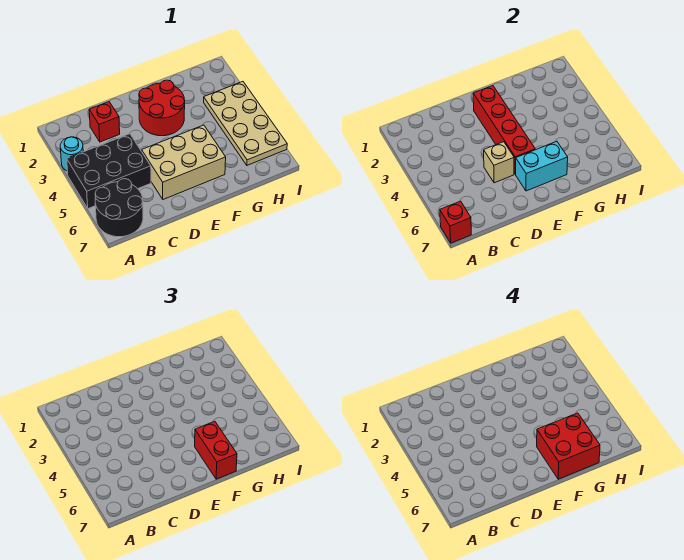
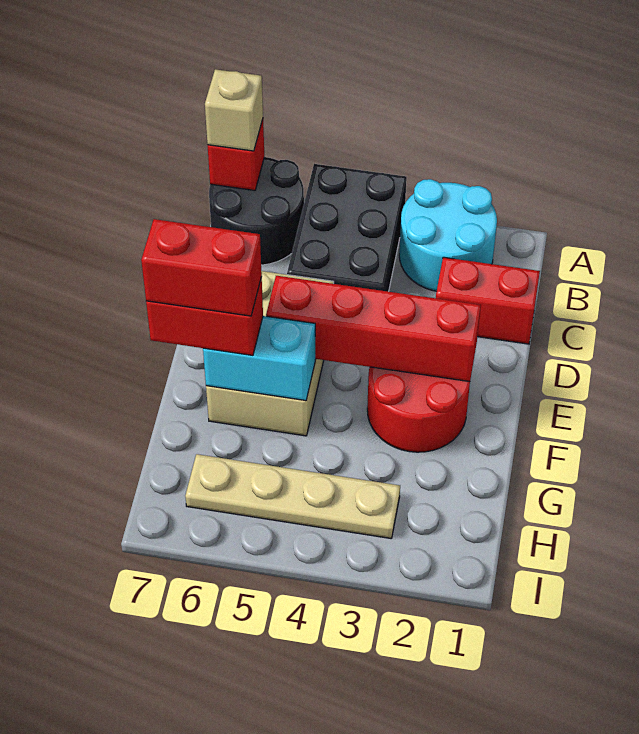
cyan 1x1 round brick [60,137,83,171] -> cyan 2x2 round brick [399,179,497,291]
red 1x1 brick [89,102,120,142] -> red 1x2 brick [436,257,540,344]
tan 1x1 brick [484,142,514,183] -> tan 1x1 brick moved to [205,69,263,151]
cyan 1x2 brick [516,141,568,191] -> cyan 1x2 brick turned to [203,316,315,401]
red 2x2 brick [537,413,600,479] -> red 1x2 brick [141,219,262,316]
tan 2x4 plate [204,82,287,165] -> tan 1x4 plate [185,454,400,538]

